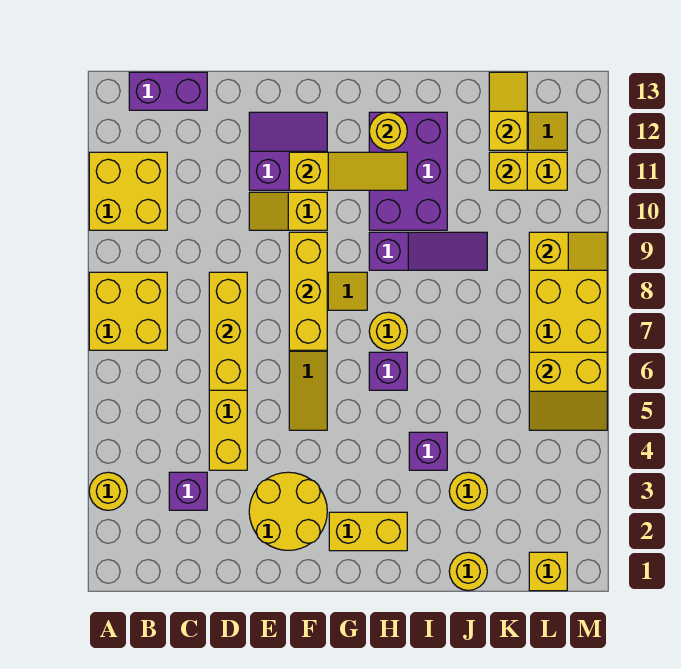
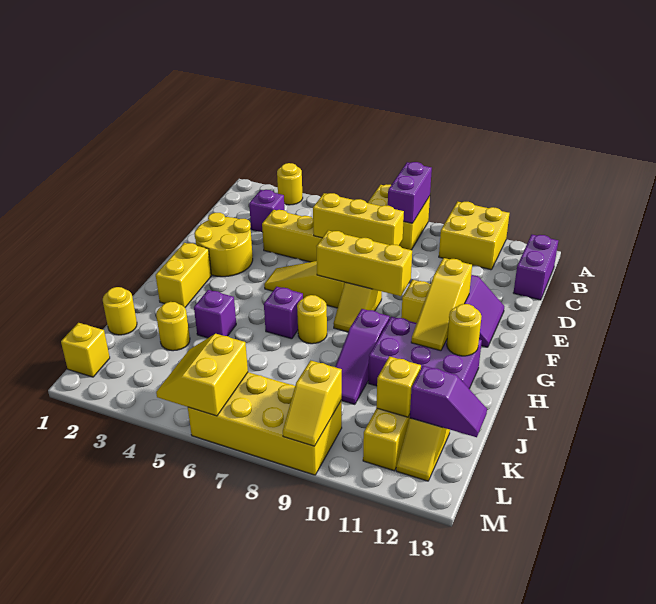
none -> purple 1x2 brick [388,162,432,223]
yellow 1x2 slope [489,72,527,150] -> purple 1x2 slope [410,366,487,437]

